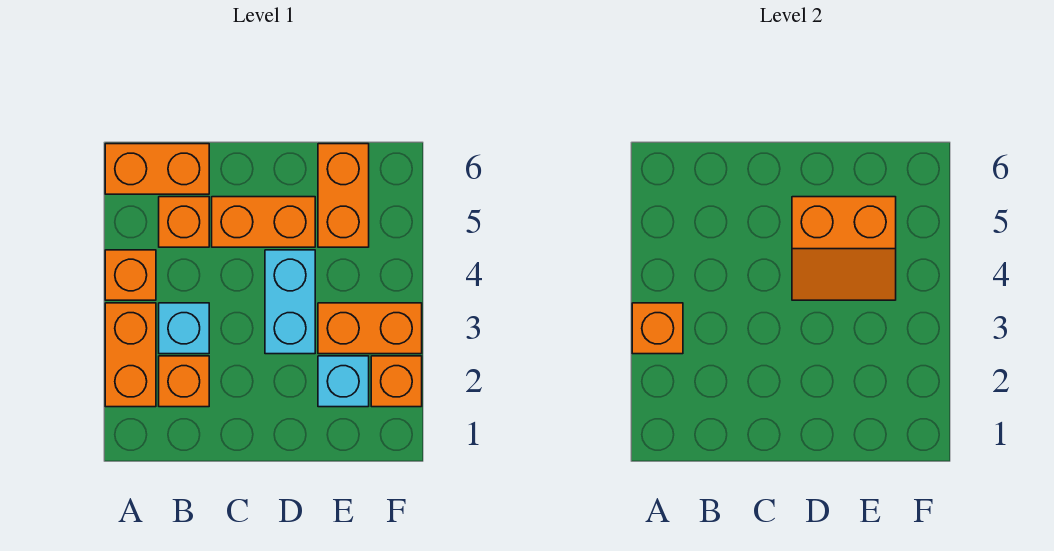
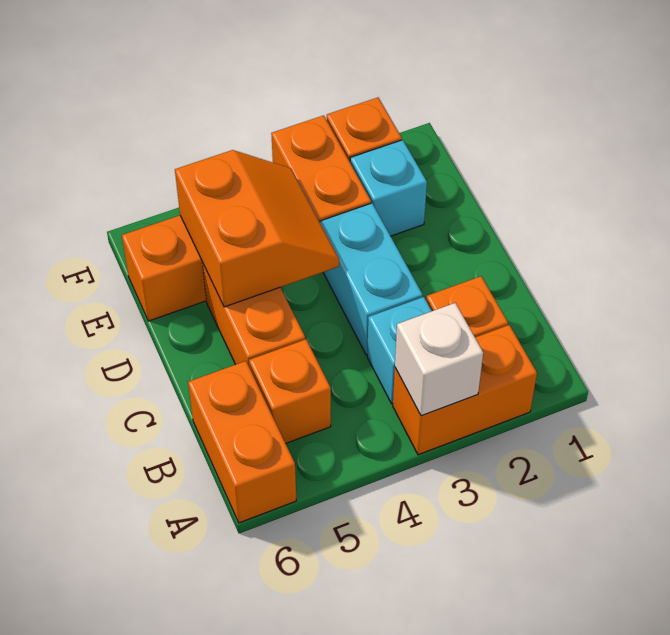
orange 1x1 brick [632,303,683,354] -> white 1x1 brick [395,303,483,416]
orange 1x1 brick [105,250,156,300] -> none
cyan 1x2 brick [265,250,315,354] -> cyan 1x2 brick turned to [319,203,423,355]

